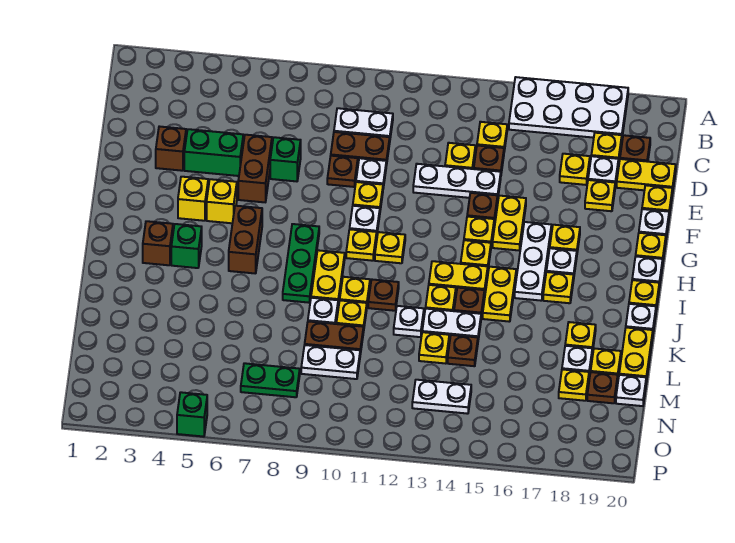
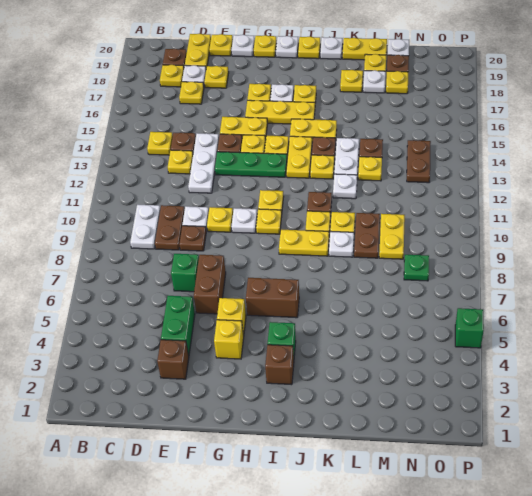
white 2x4 plate [509,77,628,138] -> none
brown 1x2 brick [238,135,272,202] -> brown 1x2 brick turned to [194,255,226,314]
white 1x3 plate [515,222,551,301] -> yellow 1x3 plate [245,100,315,124]
green 1x3 plate [283,224,319,303] -> green 1x3 plate moved to [215,152,287,177]
white 1x2 plate [301,345,360,379] -> yellow 1x2 plate [379,214,405,259]
green 1x2 plate [241,363,300,397] -> green 1x1 plate [404,255,429,281]
white 1x2 plate [412,380,471,414] -> brown 1x2 plate [407,140,431,183]

